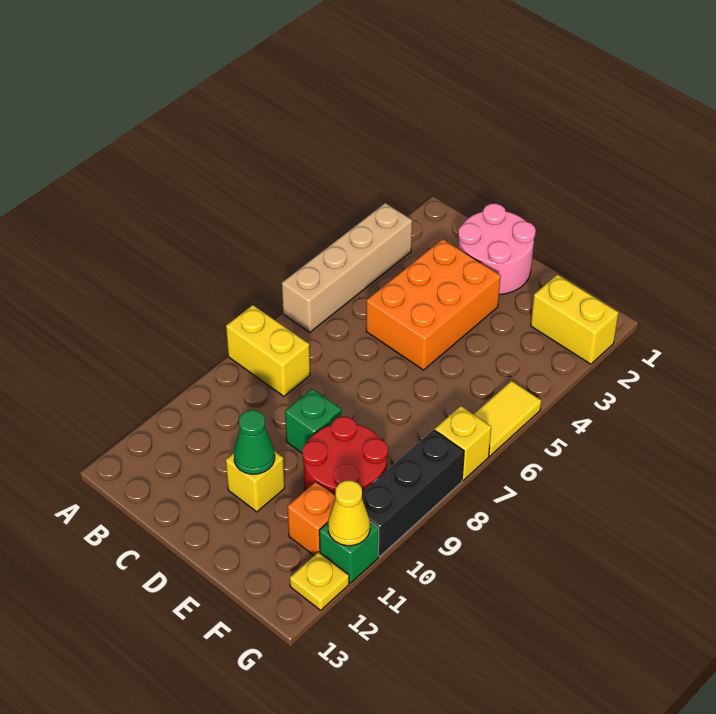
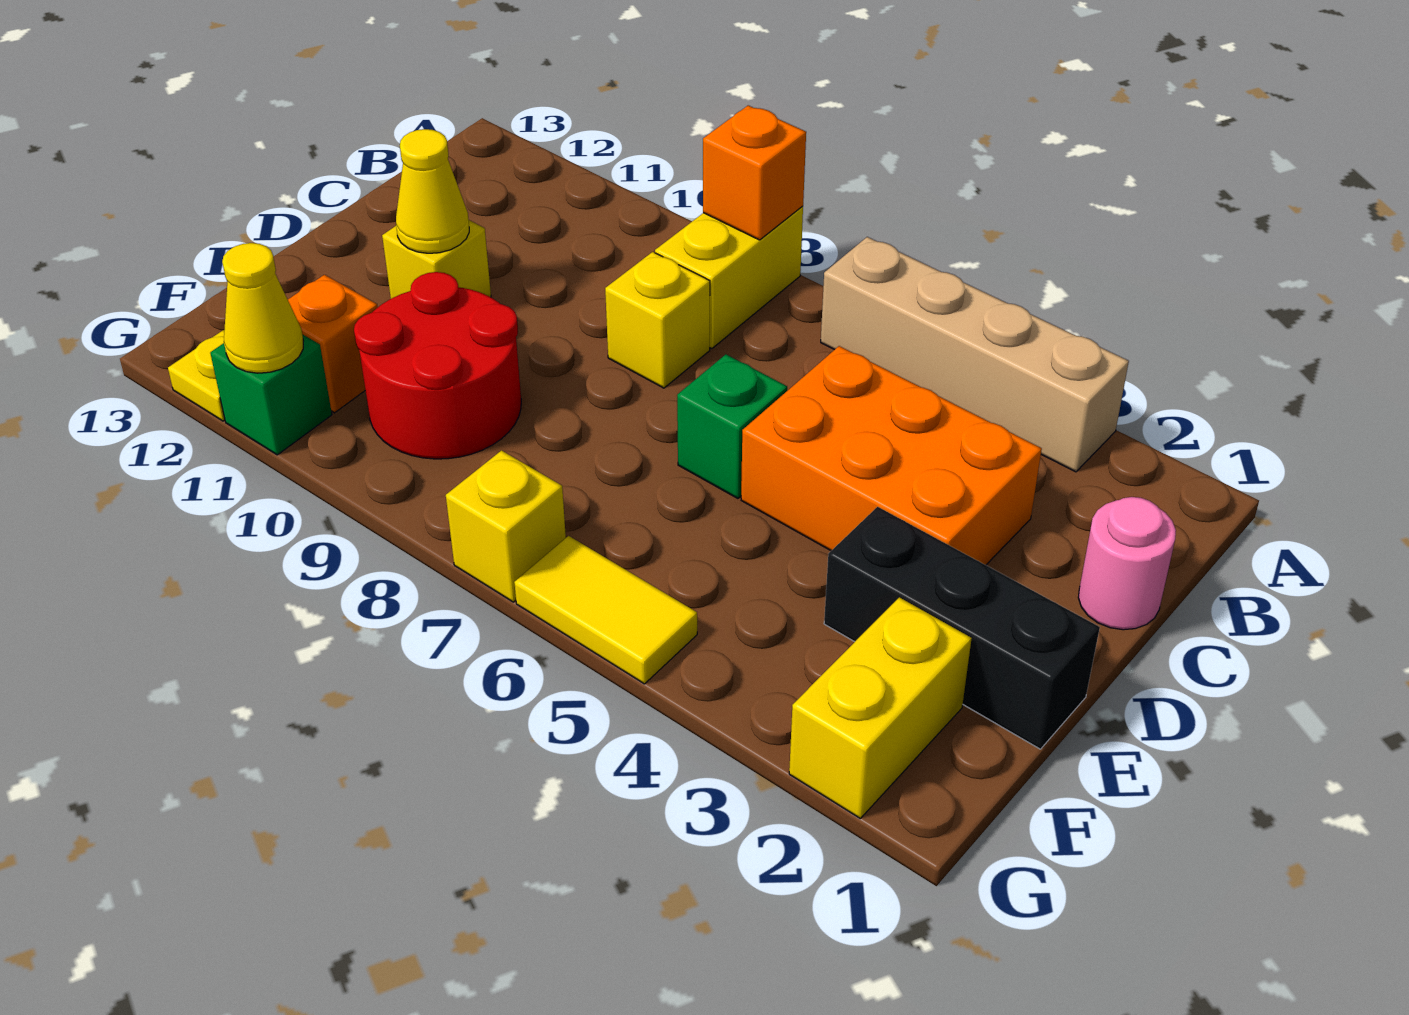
none -> orange 1x1 brick [703,105,806,240]
pink 2x2 round brick [458,204,536,295] -> pink 1x1 round brick [1078,497,1176,630]
none -> yellow 1x1 brick [605,252,710,388]
green 1x1 brick [285,389,341,453] -> green 1x1 brick moved to [677,354,787,498]
green 1x1 cone [234,410,275,474] -> yellow 1x1 cone [396,129,469,253]
black 1x3 brick [362,430,464,556] -> black 1x3 brick moved to [824,507,1100,749]

